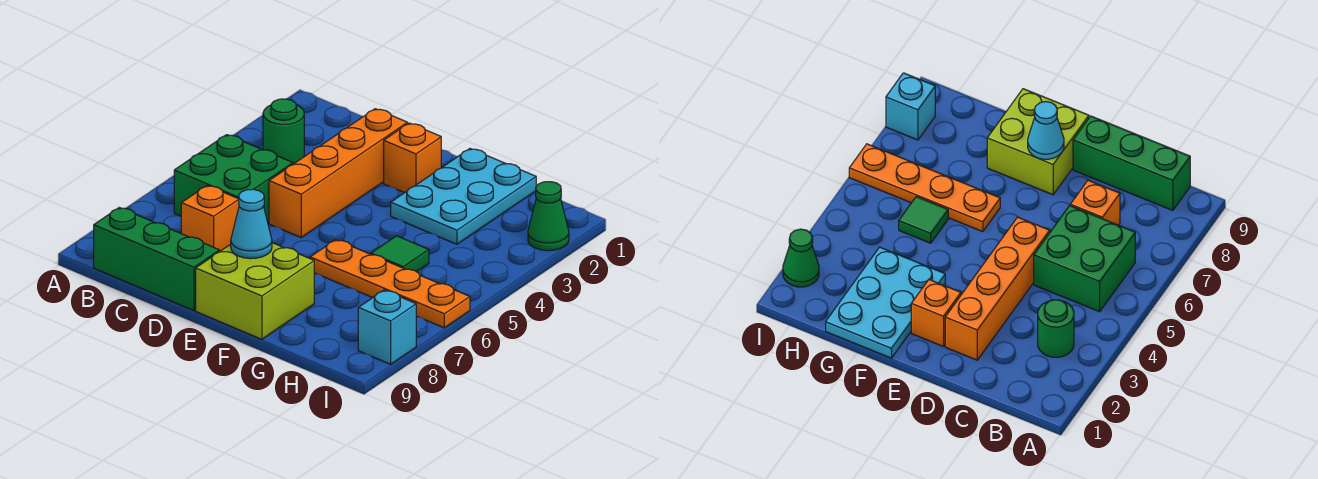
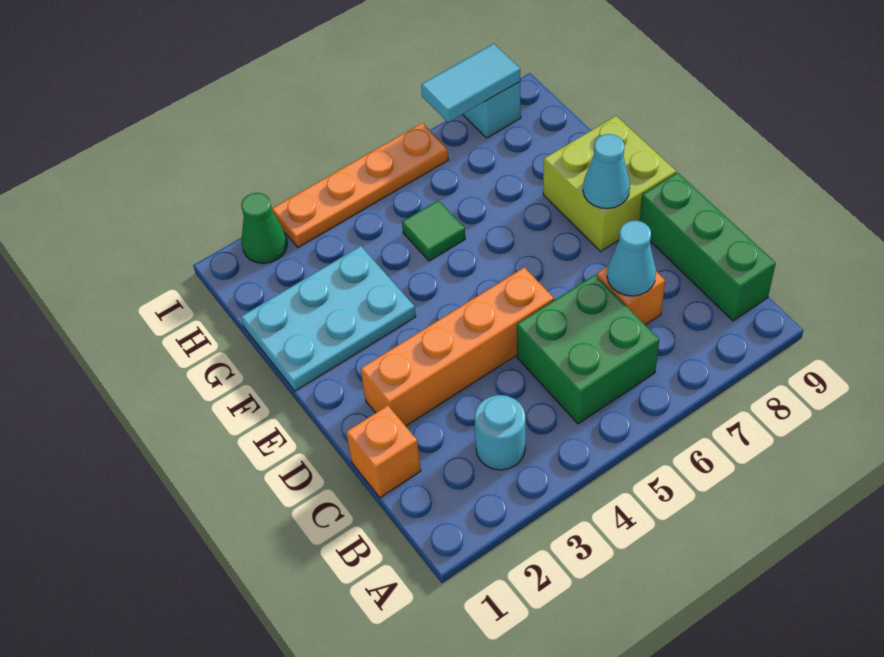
green 1x1 round brick [263,99,304,164] -> cyan 1x1 round brick [474,395,525,470]
none -> cyan 1x1 cone [607,221,656,296]
orange 1x1 brick [384,123,441,193] -> orange 1x1 brick moved to [346,406,421,498]
orange 1x4 plate [310,240,470,328] -> orange 1x4 plate turned to [272,123,448,247]
none -> cyan 1x2 tile [421,44,520,122]

